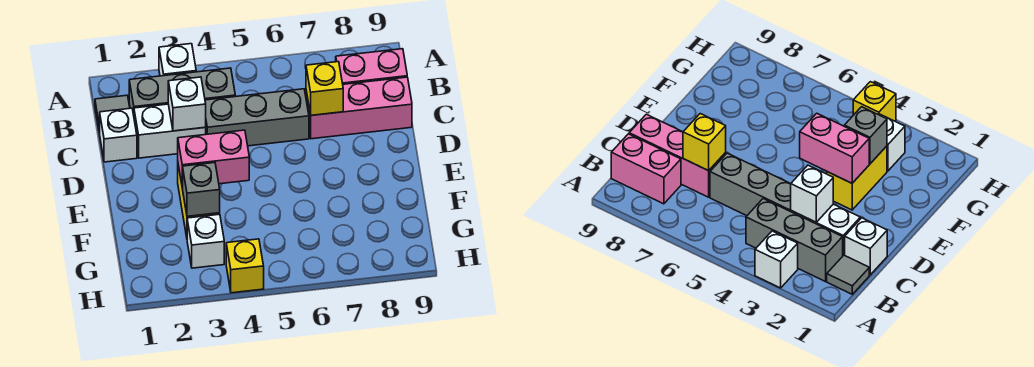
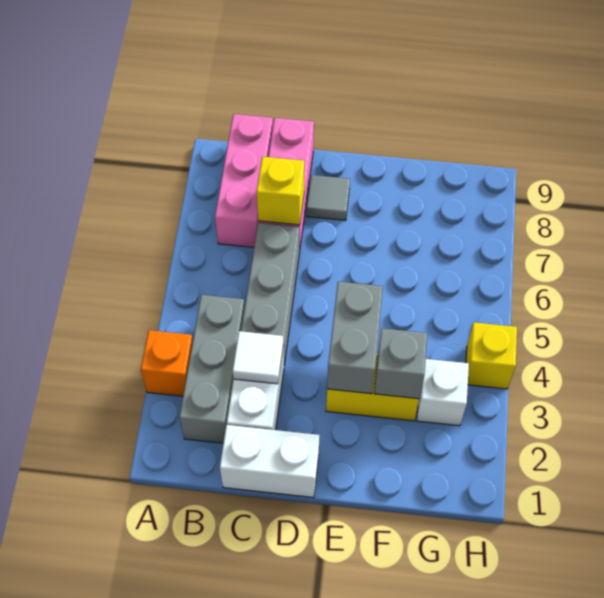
white 1x1 brick [159,44,196,76] -> orange 1x1 brick [141,330,193,396]
grey 1x1 tile [95,95,130,133] -> grey 1x1 tile moved to [307,175,350,220]
pink 1x2 brick [336,49,407,84] -> pink 1x3 brick [215,114,273,247]
white 1x1 brick [100,108,137,162] -> white 1x2 brick [220,425,319,498]
white 1x1 brick [168,77,206,131] -> white 1x1 tile [233,331,283,384]
pink 1x2 brick [178,130,249,188] -> grey 1x2 brick [327,282,383,394]

